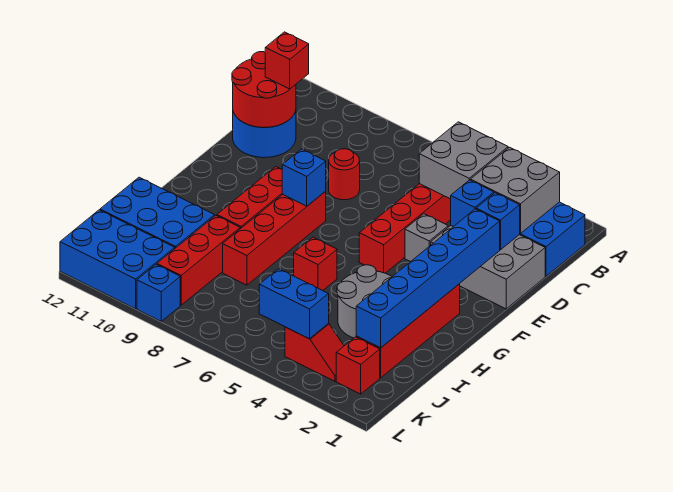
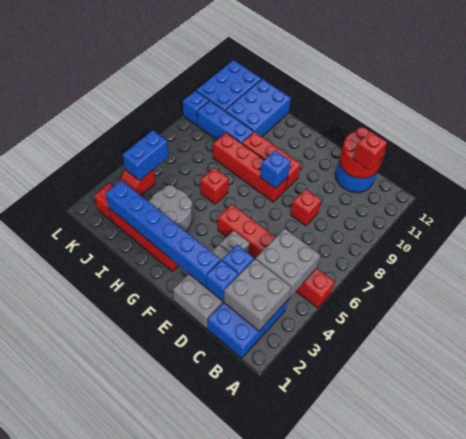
red 1x1 round brick [329,149,360,200] -> red 1x1 brick [290,189,321,226]
red 1x3 brick [157,216,240,305] -> blue 1x3 brick [197,101,254,143]

